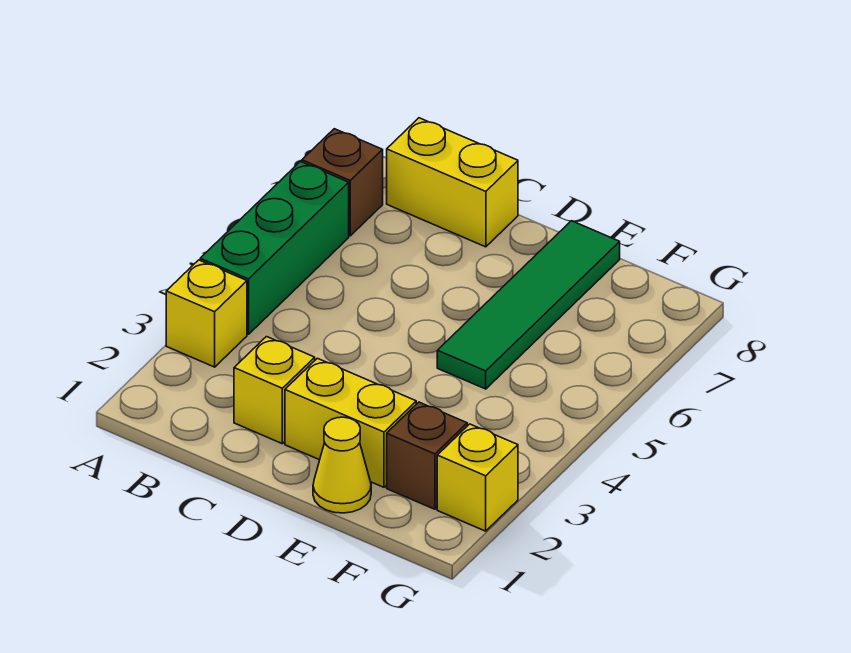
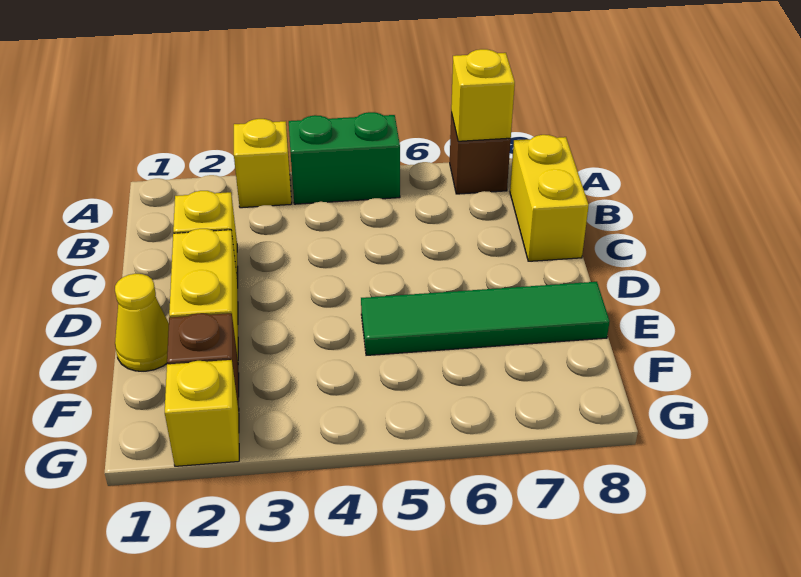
green 1x3 brick [200,162,349,334] -> green 1x2 brick [289,112,400,204]
none -> yellow 1x1 brick [451,49,515,141]

